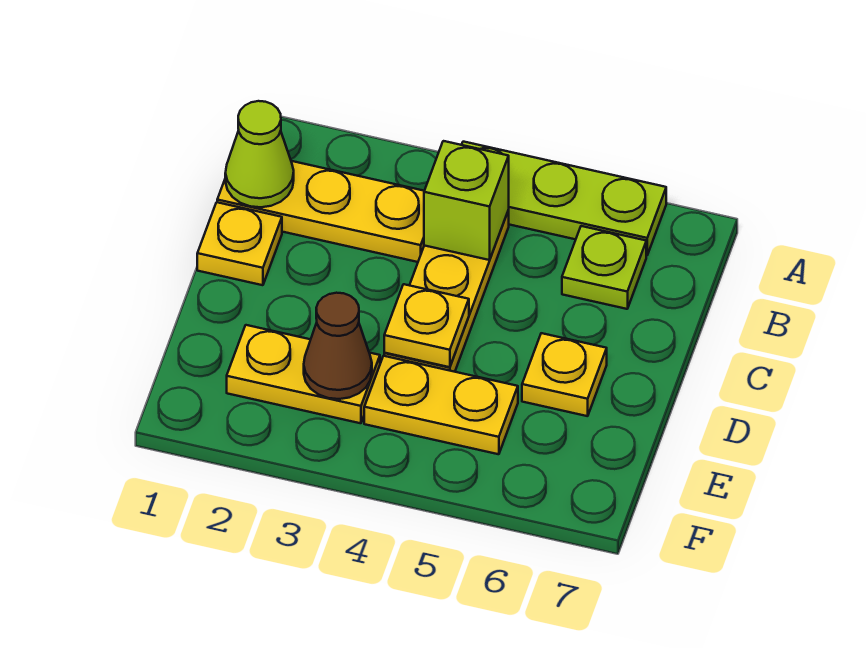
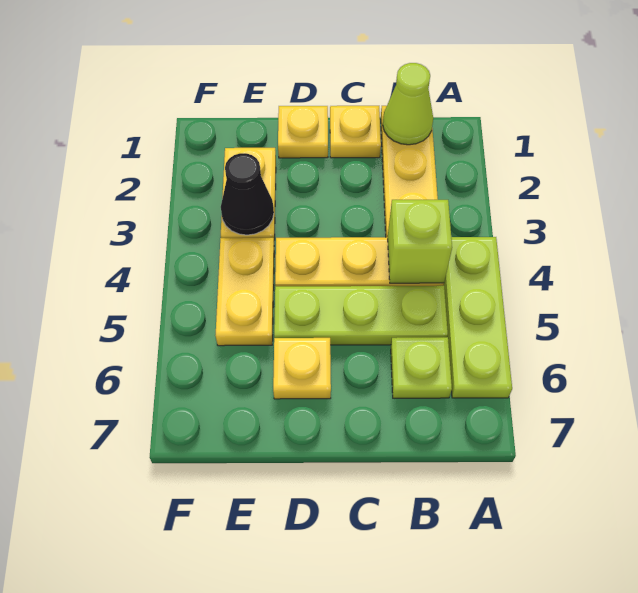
none -> lime 1x3 plate [274,286,448,345]
yellow 1x1 plate [384,284,469,367] -> yellow 1x1 plate moved to [278,106,328,158]
brown 1x1 cone [304,293,372,399] -> black 1x1 cone [221,153,274,235]

